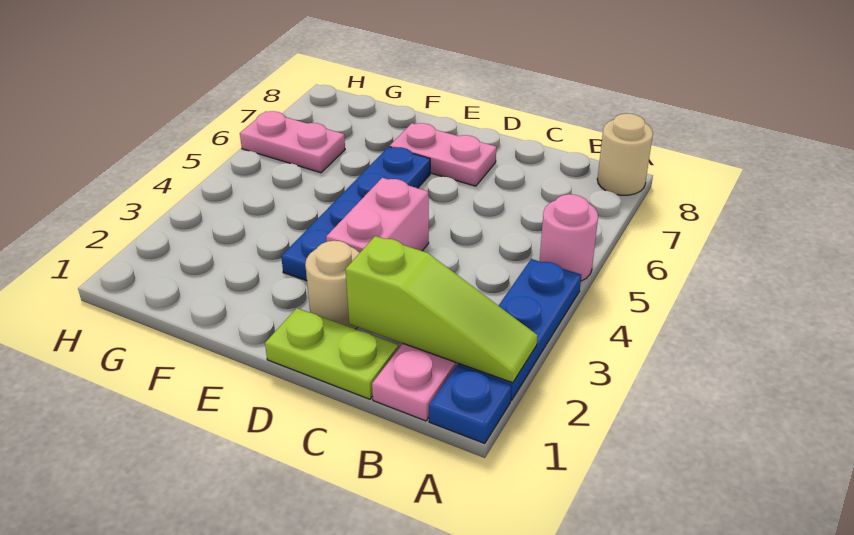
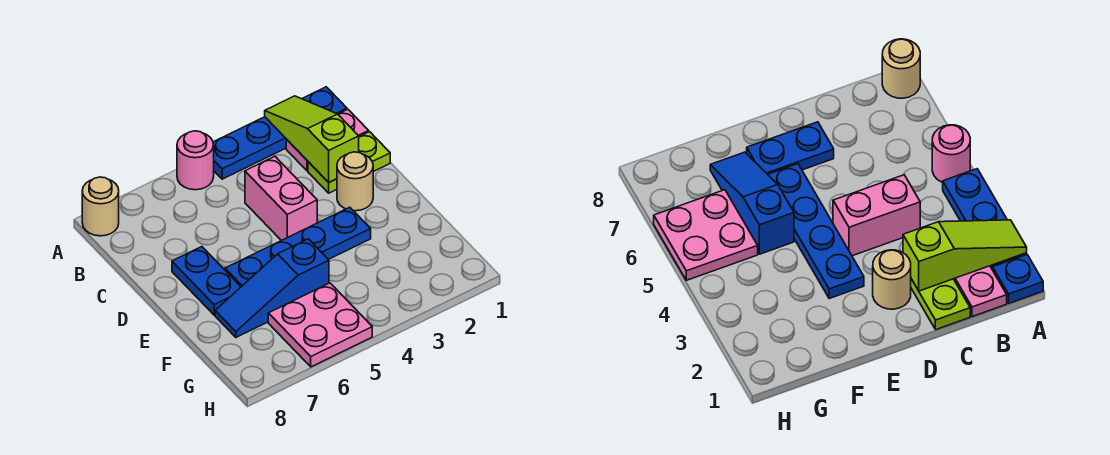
lime 1x2 plate [265,308,399,399] -> lime 1x2 plate turned to [308,132,390,193]
pink 1x2 brick [326,178,429,253] -> pink 1x2 brick turned to [245,156,317,241]
pink 1x2 plate [390,123,496,186] -> blue 1x2 plate [172,247,241,315]
none -> blue 1x3 slope [215,239,329,337]
pink 1x2 plate [240,111,345,173] -> pink 2x2 plate [268,283,372,367]

